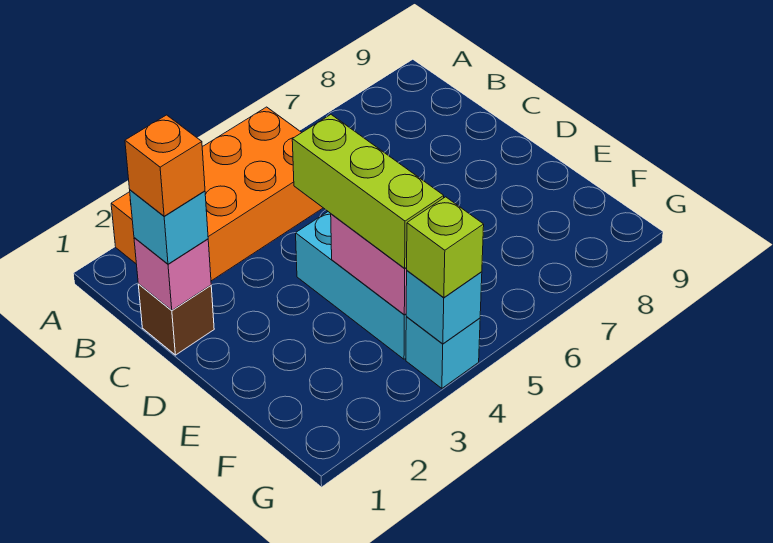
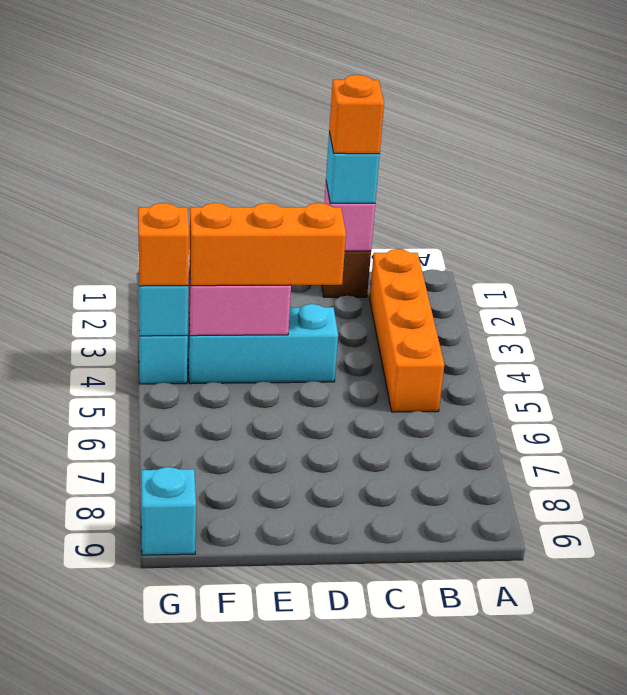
orange 2x4 brick [111,107,323,281] -> orange 1x4 brick [370,249,444,412]
lime 1x3 brick [292,115,444,268] -> orange 1x3 brick [189,203,346,286]
lime 1x1 brick [407,197,484,298] -> orange 1x1 brick [138,203,189,286]
none -> cyan 1x1 brick [141,467,196,555]

